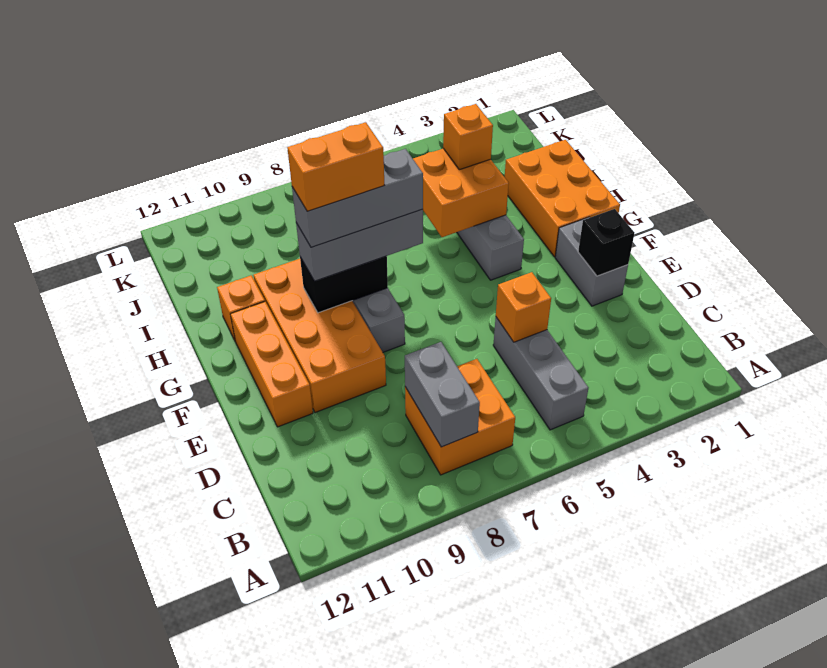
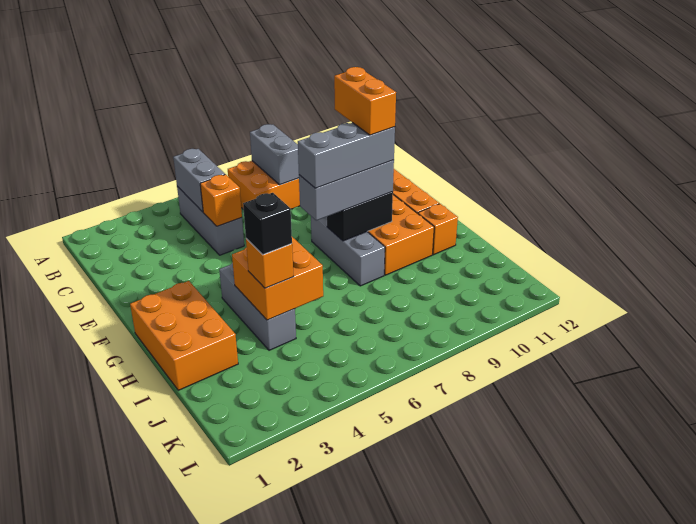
grey 1x2 brick [555,217,628,306] -> grey 1x2 brick moved to [173,149,225,212]
black 1x1 brick [578,209,634,276] -> black 1x1 brick moved to [243,193,292,255]
orange 1x2 brick [287,122,384,211] -> orange 1x2 brick turned to [334,67,396,135]

